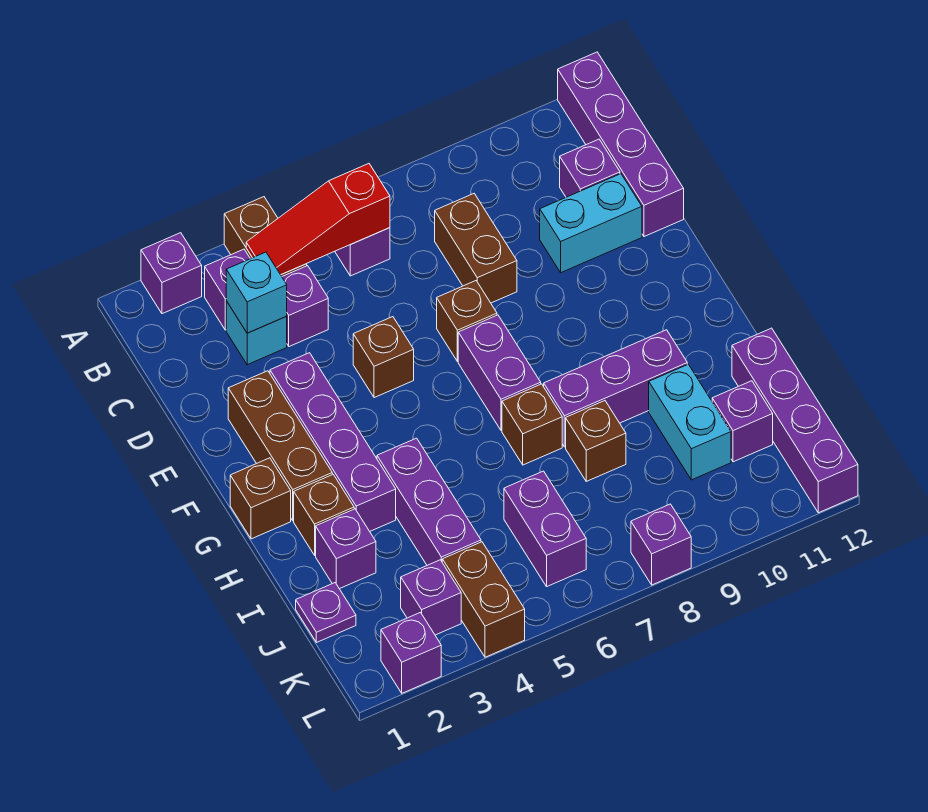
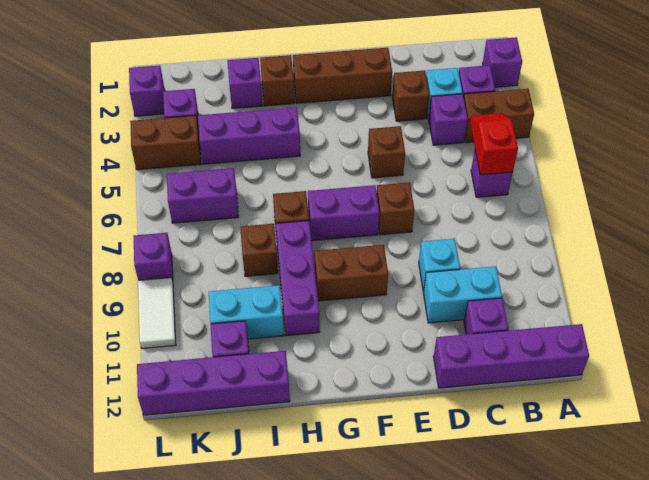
red 1x3 slope [246,164,390,275] -> red 1x2 slope [470,113,518,175]
cyan 1x1 brick [226,252,287,333] -> cyan 1x1 brick moved to [419,239,460,291]
brown 1x2 brick [435,194,517,303] -> brown 1x2 brick moved to [314,245,388,301]
cyan 1x2 brick [540,174,642,273] -> cyan 1x2 brick turned to [423,266,502,323]
purple 1x4 brick [270,353,396,531] -> none
brown 1x1 brick [230,458,291,539] -> brown 1x1 brick moved to [392,70,430,121]
purple 1x1 plate [296,583,356,643] -> none
none -> white 1x2 tile [138,278,176,348]

